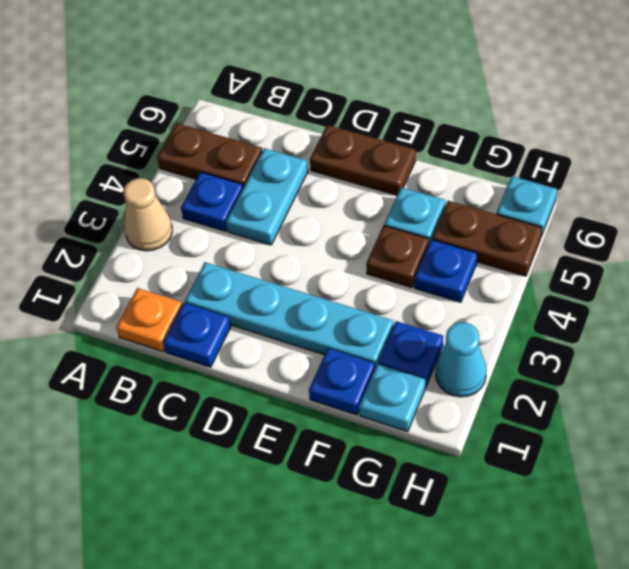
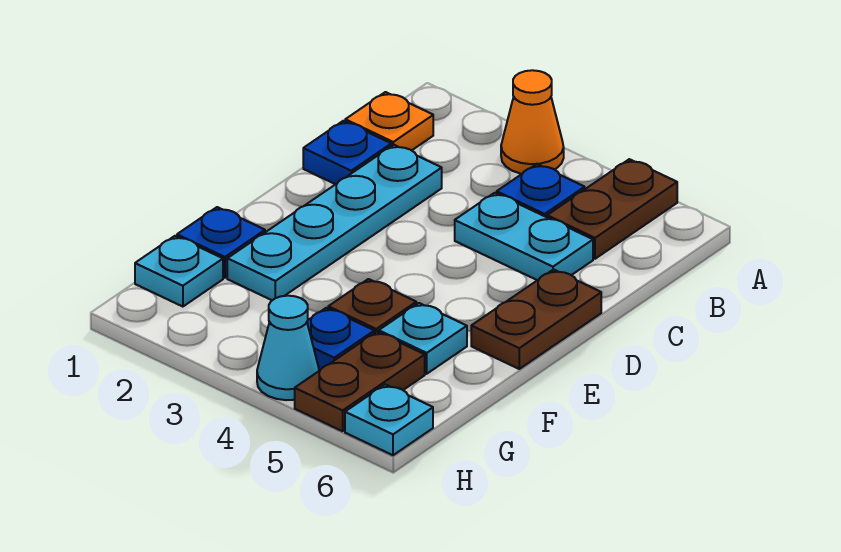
tan 1x1 cone [123,178,172,251] -> orange 1x1 cone [501,70,564,174]
blue 1x1 plate [378,321,443,387] -> none
cyan 1x1 cone [436,322,487,397] -> cyan 1x1 cone moved to [257,296,319,400]

